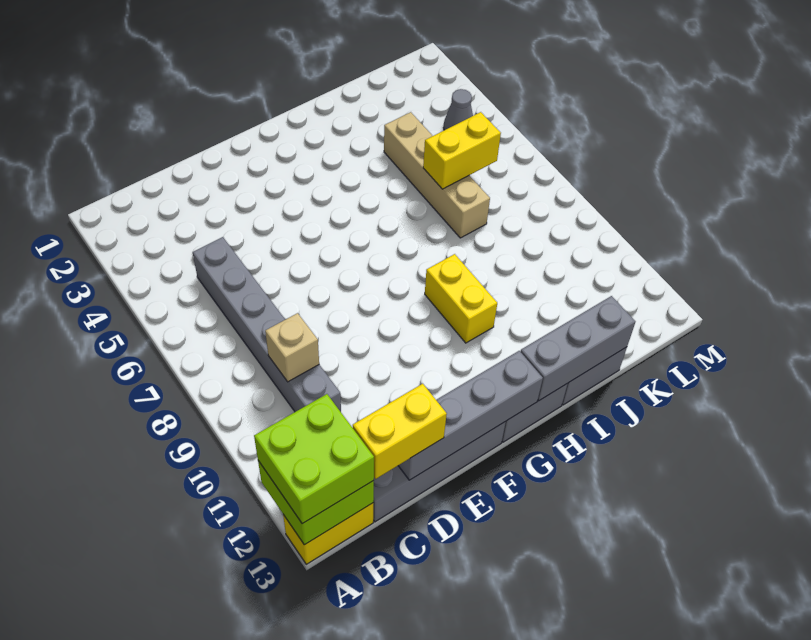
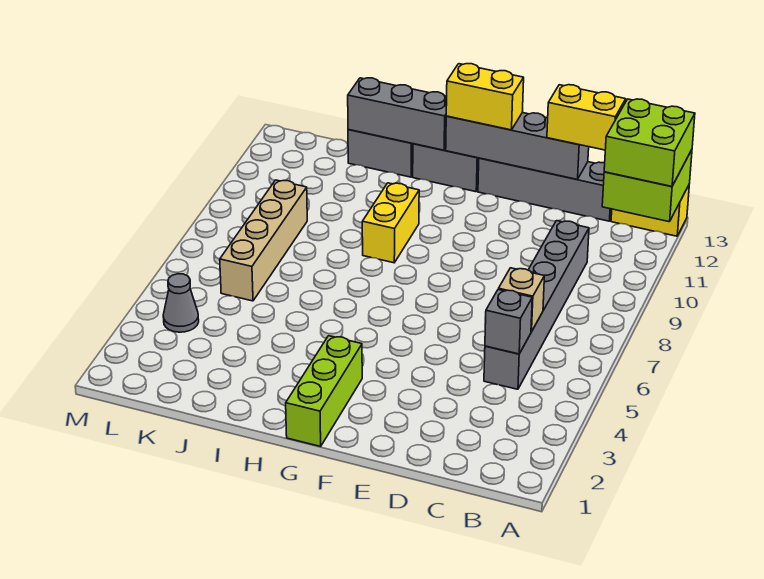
none -> grey 1x1 brick [485,290,532,354]
tan 1x1 brick [265,313,319,382] -> tan 1x1 brick moved to [498,268,544,332]
none -> lime 1x3 brick [286,336,362,446]
tan 1x4 brick [384,112,490,238] -> tan 1x4 brick moved to [220,180,307,301]
yellow 1x2 brick [423,112,501,189] -> yellow 1x2 brick moved to [446,64,524,130]

